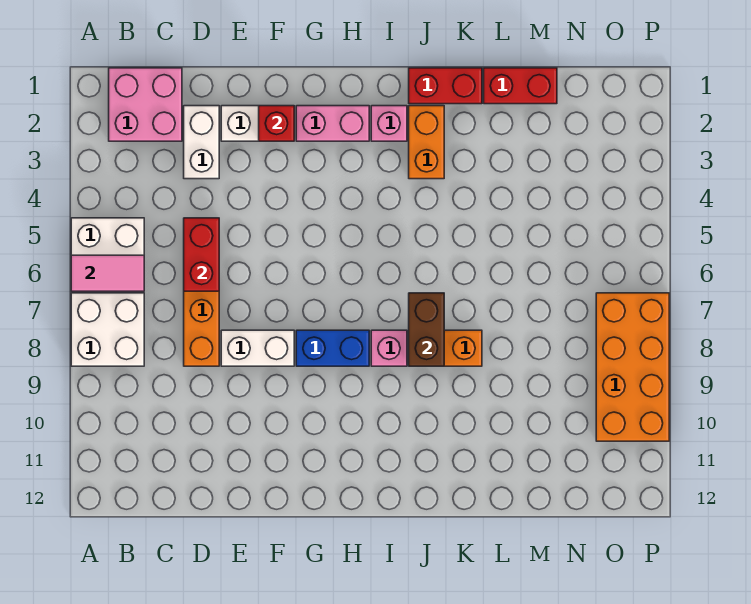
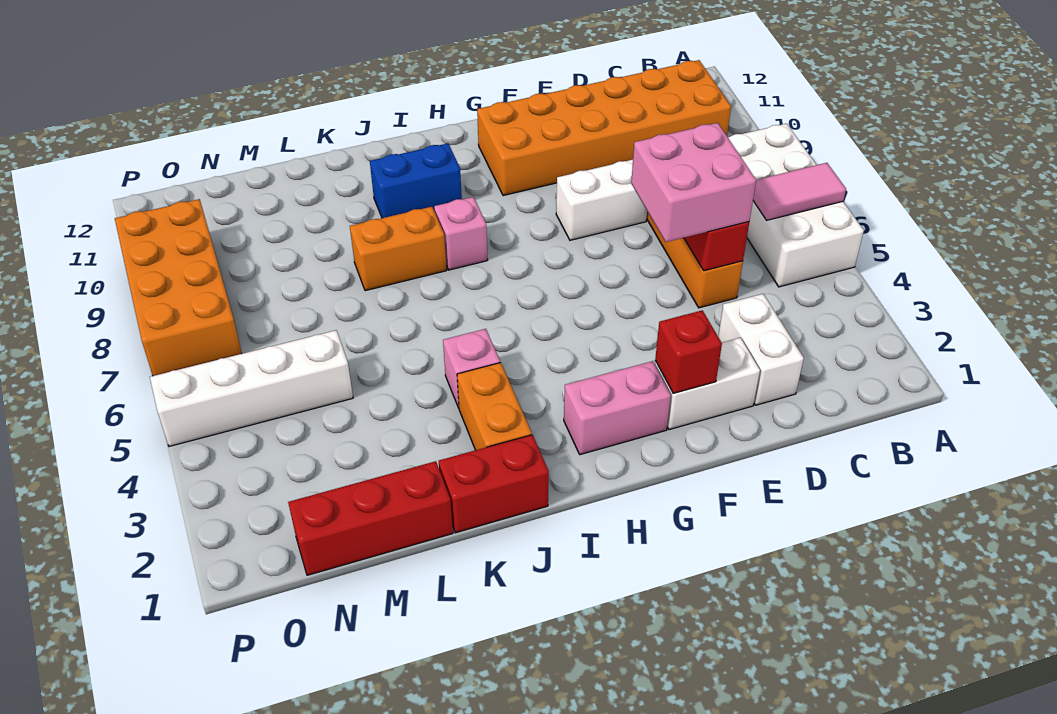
pink 2x2 brick [109,68,182,141] -> pink 2x2 brick moved to [631,123,756,242]
none -> orange 2x6 brick [477,60,731,196]
blue 1x2 brick [296,330,369,366] -> blue 1x2 brick moved to [370,143,462,218]
pink 1x1 brick [371,106,407,141] -> pink 1x1 brick moved to [443,329,500,408]
brown 1x2 brick [409,293,444,366] -> none
red 1x2 brick [484,68,557,104] -> red 1x3 brick [288,461,453,575]
none -> white 1x4 brick [150,330,353,446]

